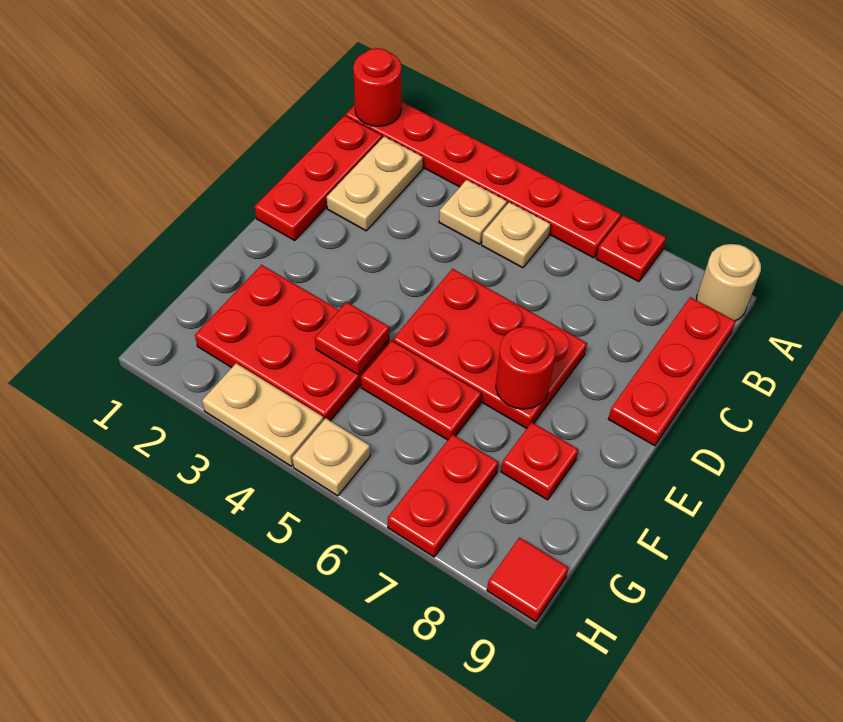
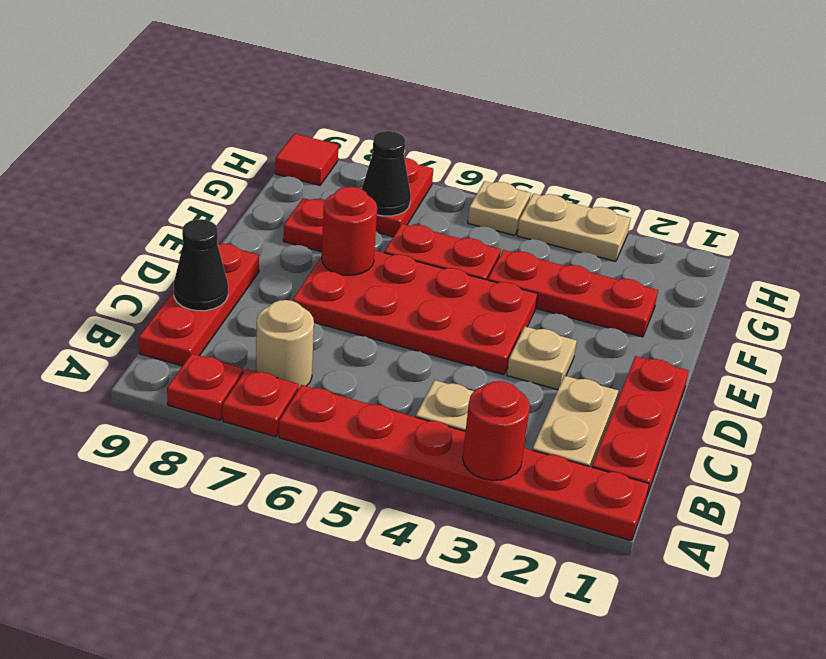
red 1x1 round brick [353,48,401,126] -> red 1x1 round brick moved to [463,381,530,480]
tan 1x1 round brick [697,244,761,321] -> tan 1x1 round brick moved to [256,300,314,388]
tan 1x1 plate [482,202,551,268] -> tan 1x1 plate moved to [507,327,577,390]
none -> black 1x1 cone [174,219,228,311]
red 2x3 plate [393,269,587,428] -> red 2x4 plate [293,251,538,375]
red 2x3 plate [195,265,389,421] -> red 1x3 plate [488,250,658,337]
red 1x1 plate [315,302,389,375] -> red 1x1 plate moved to [167,354,243,420]
none -> black 1x1 cone [362,131,411,216]

